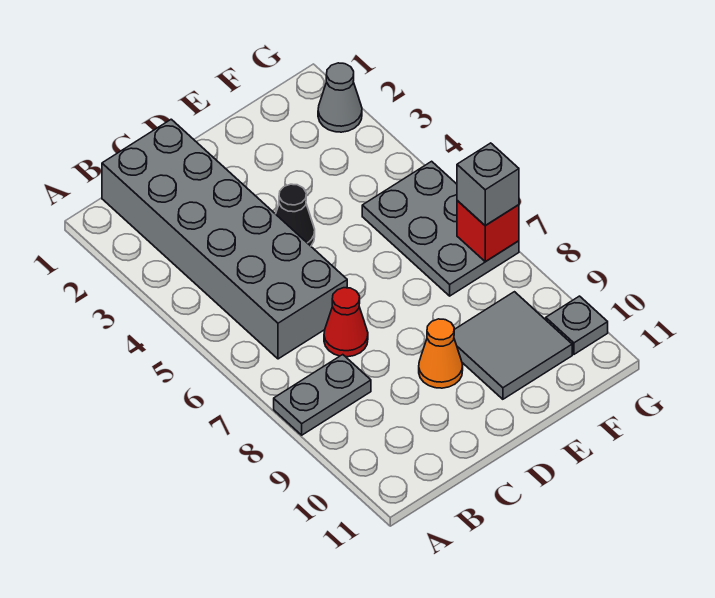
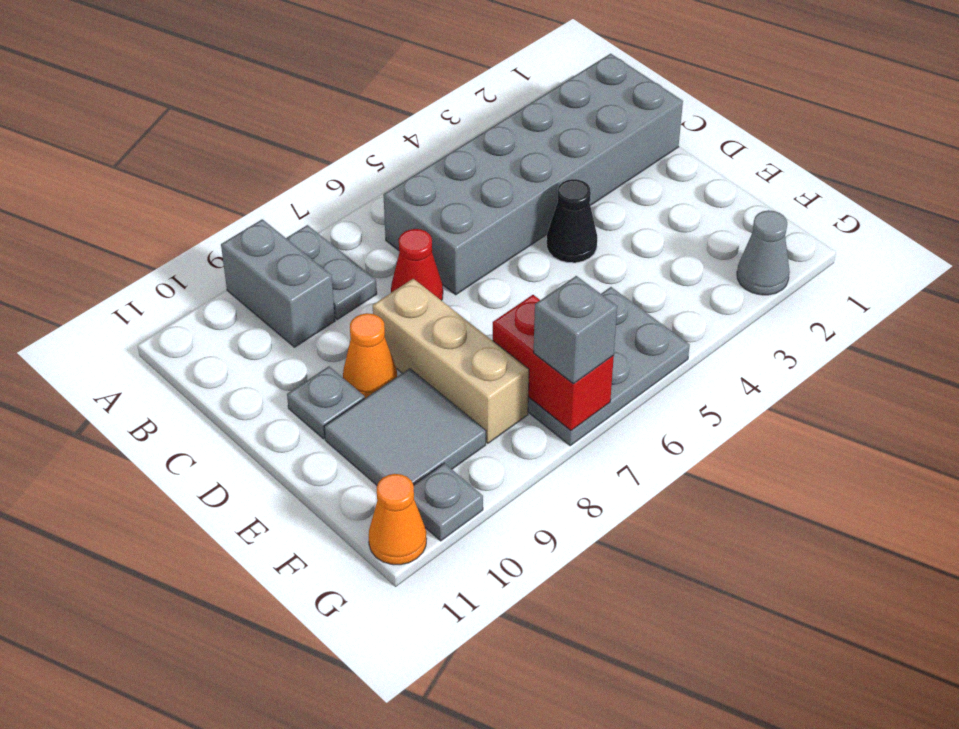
none -> grey 1x2 brick [221,219,335,347]
none -> tan 1x3 brick [373,279,529,443]
none -> grey 1x1 plate [287,366,365,439]
red 1x1 brick [457,200,519,262] -> red 1x2 brick [493,295,614,430]
none -> orange 1x1 cone [369,474,427,565]

